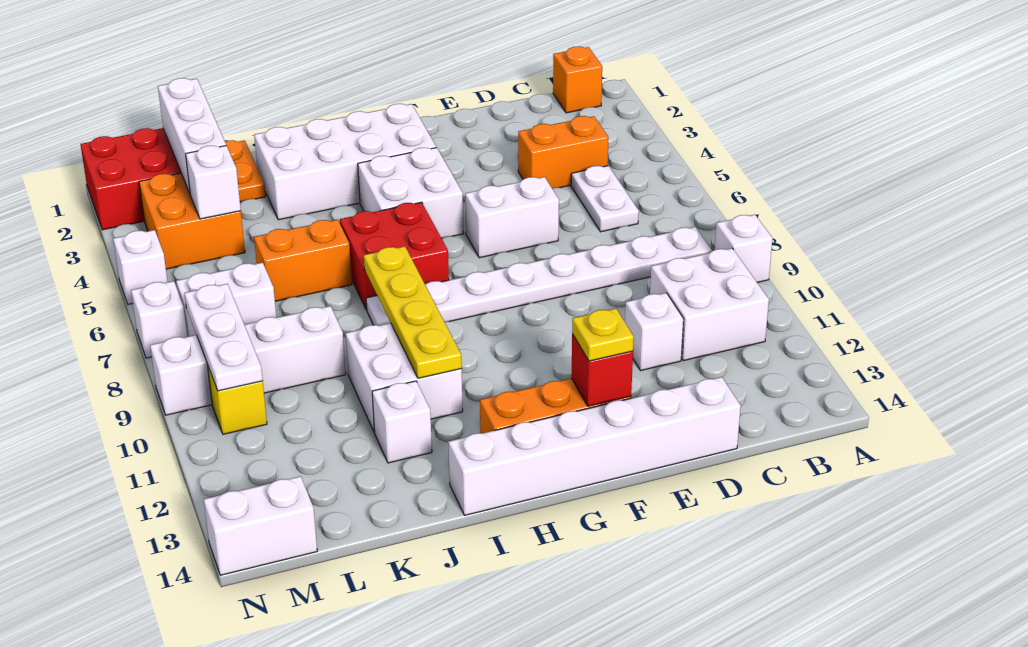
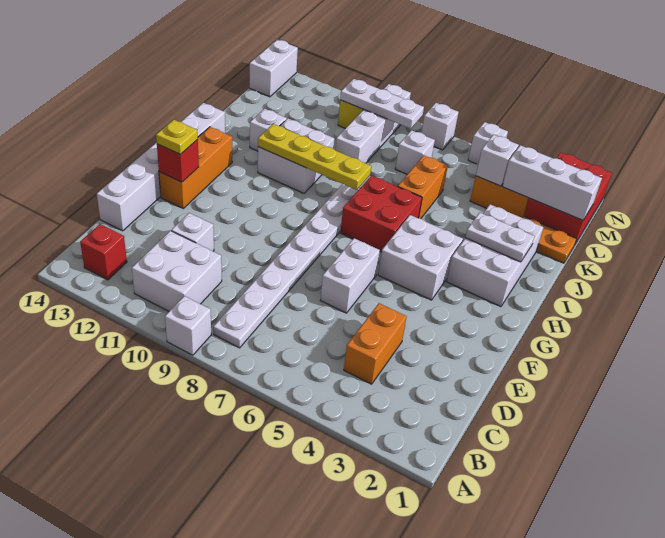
orange 1x1 brick [553,46,602,113] -> none
none -> red 1x1 brick [80,224,127,280]
white 1x2 plate [571,166,639,232] -> white 1x2 plate moved to [465,213,535,262]
white 2x4 brick [254,104,436,220] -> white 2x3 brick [447,204,543,307]
white 1x2 brick [176,263,276,337] -> white 1x1 brick [395,130,435,174]

